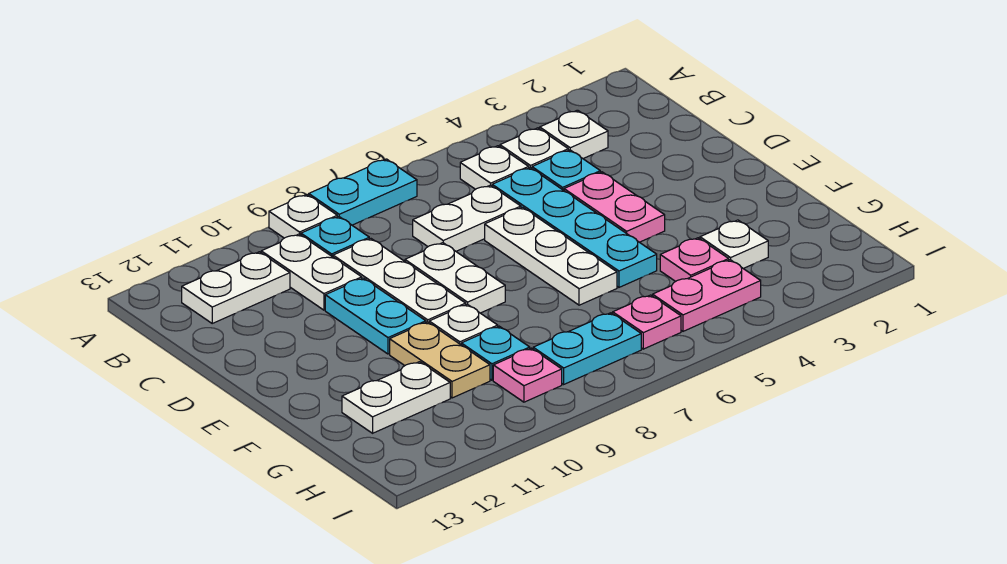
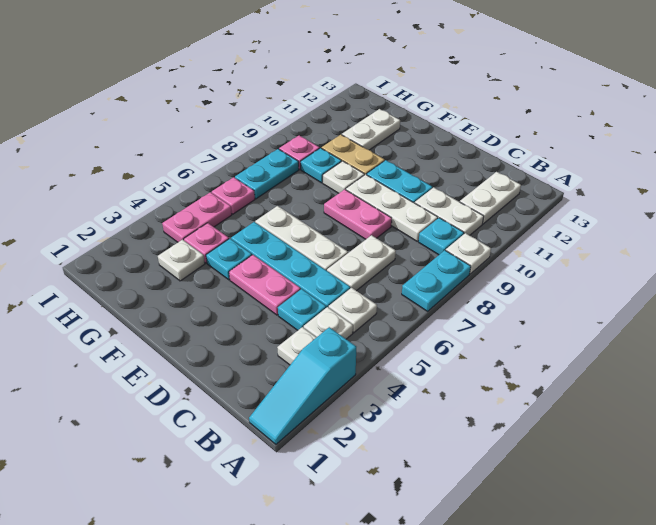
none -> cyan 1x3 slope [249,327,356,444]
white 1x2 plate [405,243,505,313] -> pink 1x2 plate [324,189,392,239]
none -> cyan 1x1 plate [206,239,252,280]

